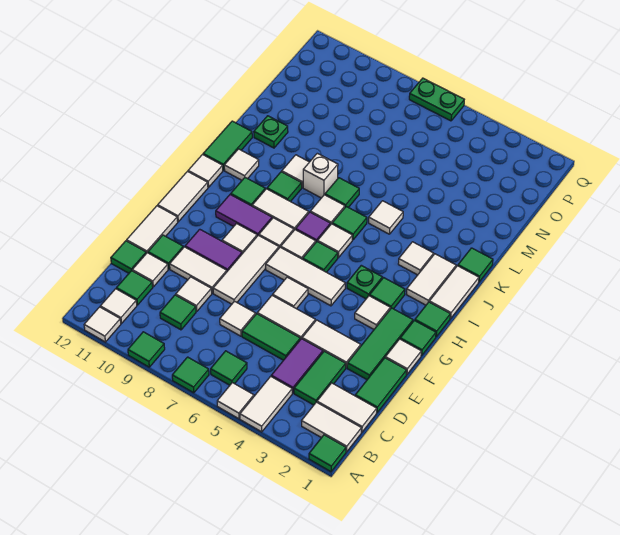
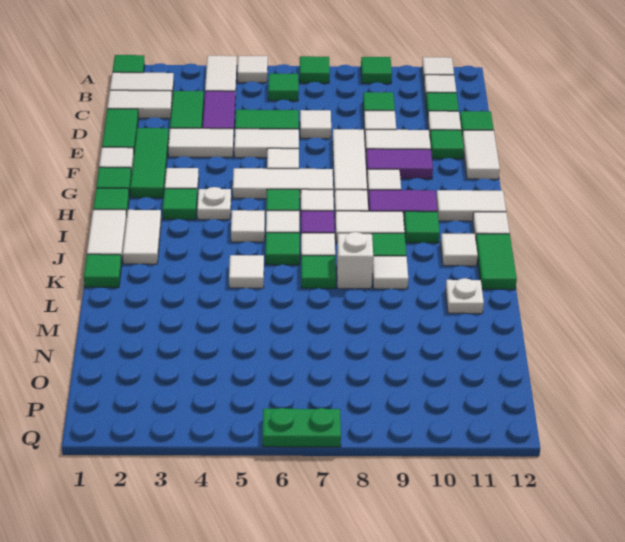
white 1x2 tile [158,172,208,222] -> white 1x2 tile turned to [436,190,506,221]
green 1x1 plate [347,265,382,299] -> white 1x1 plate [197,187,231,220]
white 1x1 tile [398,242,434,275] -> white 1x1 tile moved to [231,210,265,242]
green 1x1 plate [254,116,288,148] -> white 1x1 plate [445,278,484,314]

